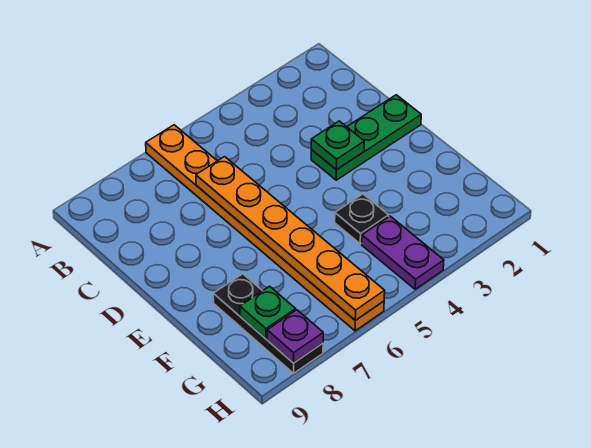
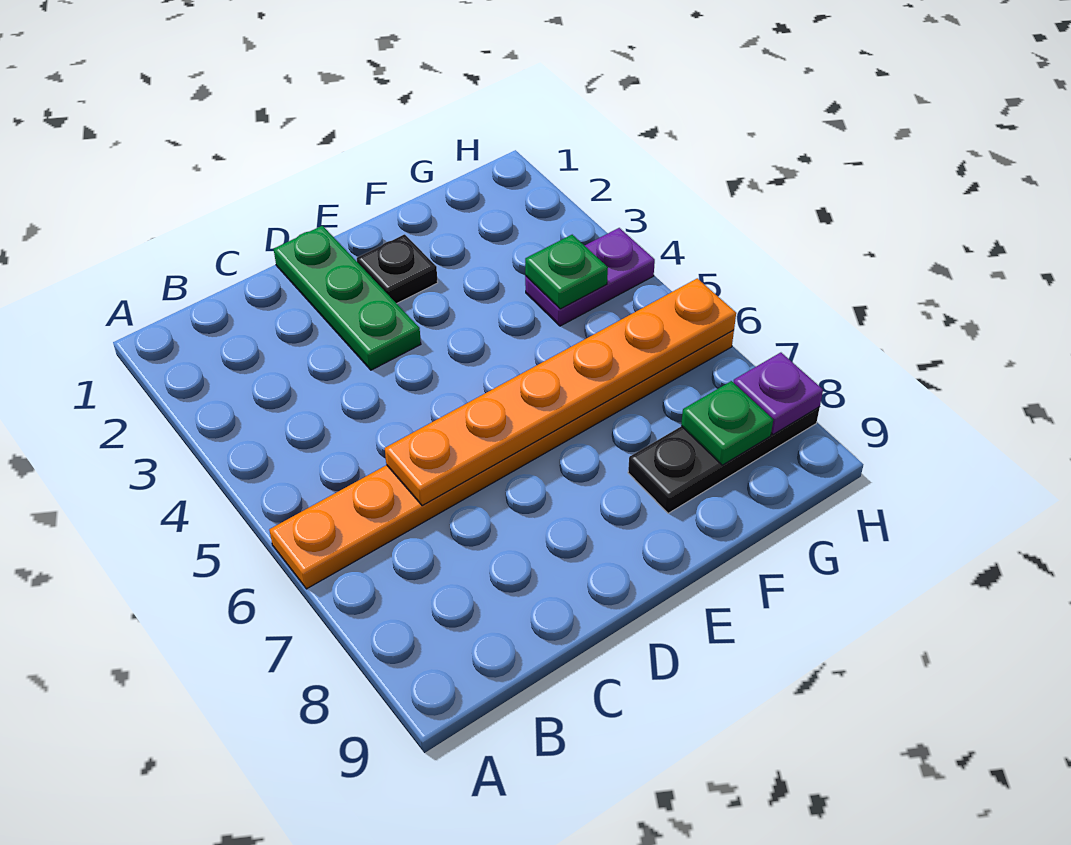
green 1x1 plate [311,121,364,170] -> green 1x1 plate moved to [525,235,608,309]
black 1x1 plate [335,194,389,244] -> black 1x1 plate moved to [357,234,438,304]

